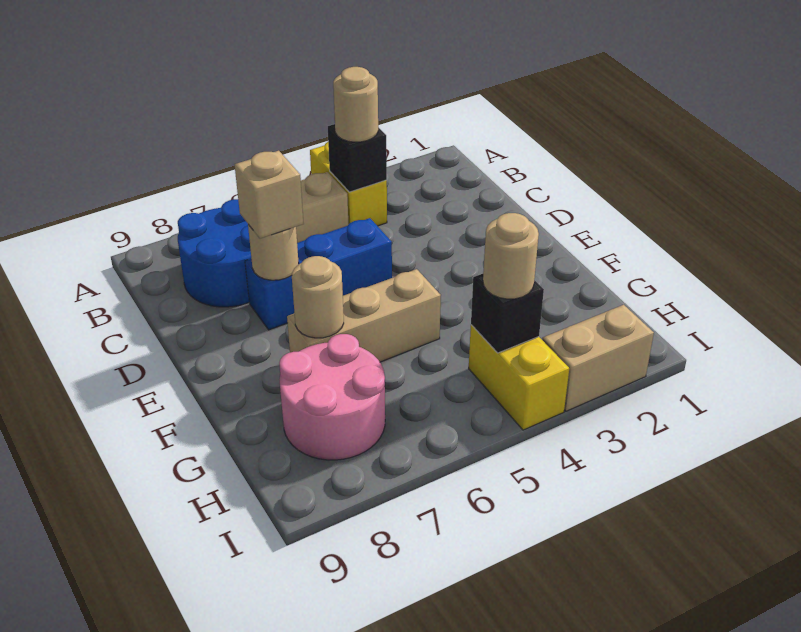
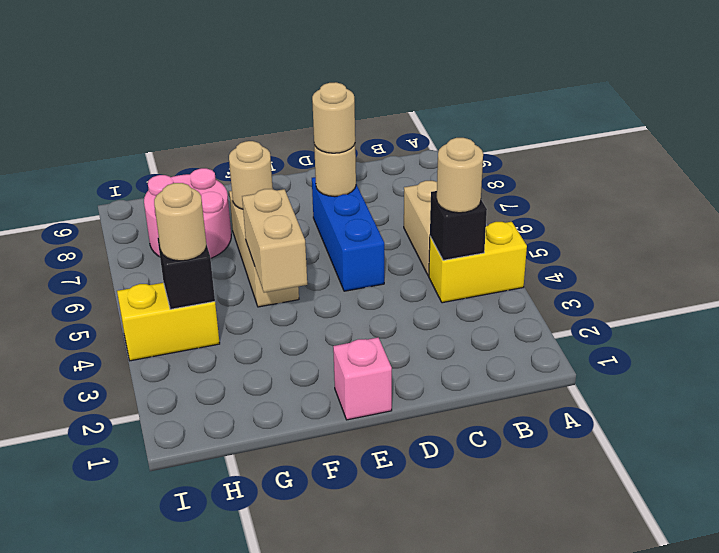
blue 2x2 round brick [178,199,251,307] -> none
tan 1x1 brick [235,151,304,239] -> tan 1x1 round brick [312,82,355,153]
none -> pink 1x1 brick [333,338,392,420]
tan 1x2 brick [542,305,654,411] -> tan 1x2 brick moved to [242,189,307,293]

